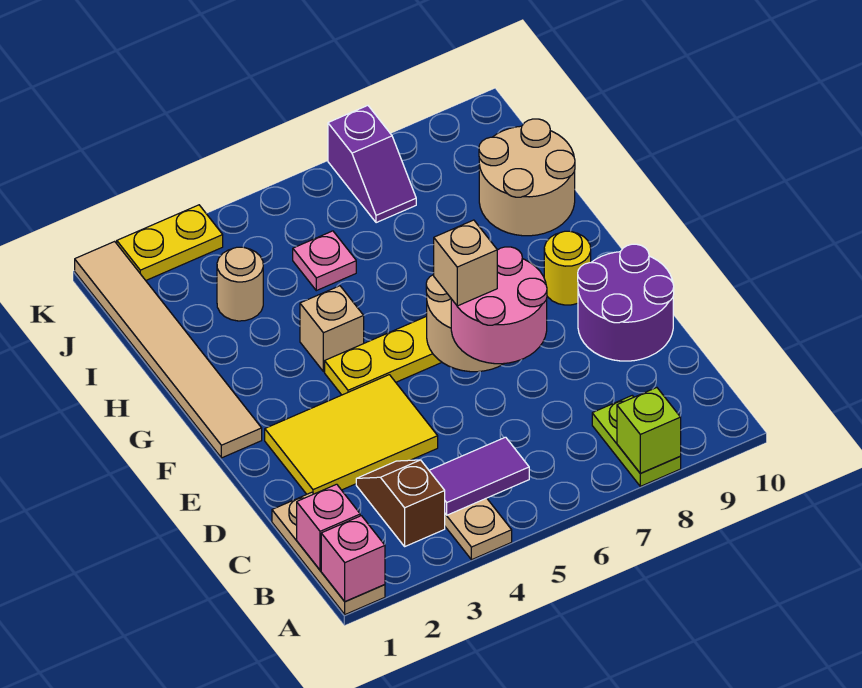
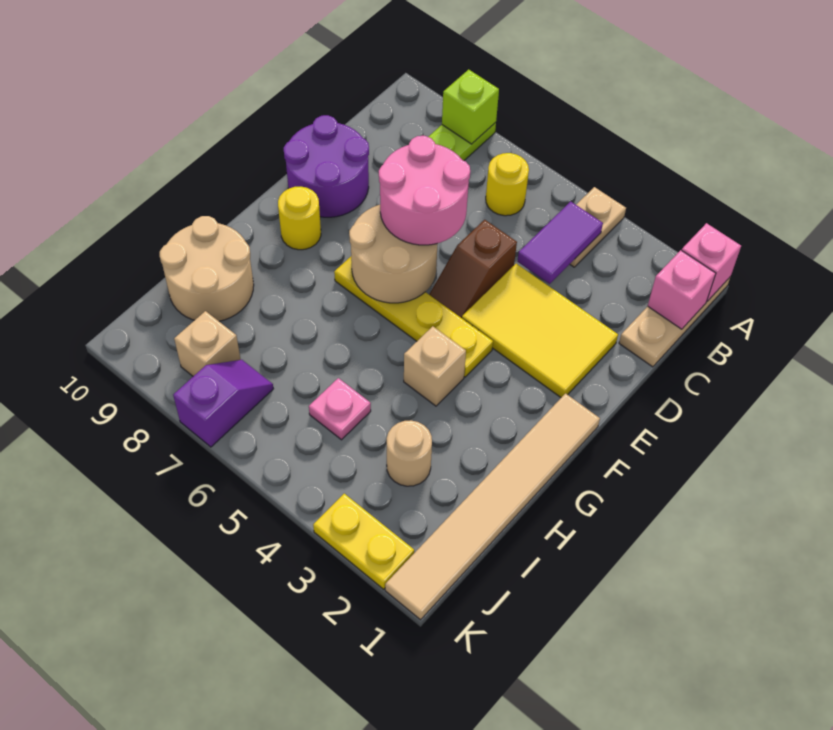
brown 1x2 slope [356,460,445,546] -> brown 1x2 slope moved to [429,220,517,318]
purple 1x2 tile [429,437,529,515] -> purple 1x2 tile turned to [517,201,603,284]
none -> yellow 1x1 round brick [486,153,529,216]
tan 1x1 brick [434,220,497,306] -> tan 1x1 brick moved to [174,311,241,376]

